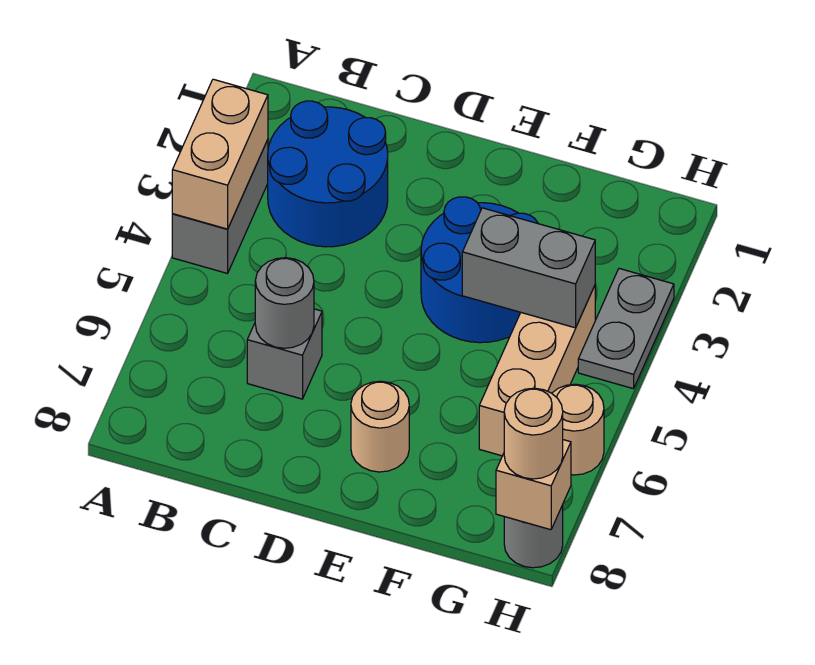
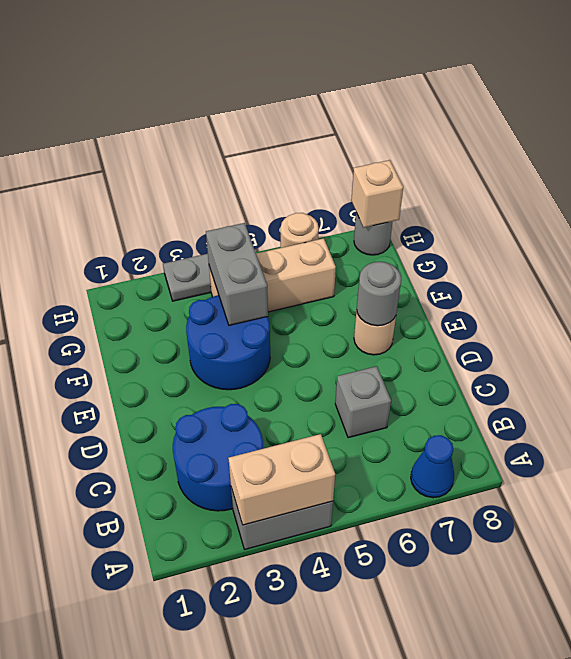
none -> blue 1x1 cone [411,435,454,498]
grey 1x1 round brick [255,258,314,348] -> grey 1x1 round brick moved to [357,262,401,326]
tan 1x1 round brick [504,388,563,479] -> none

